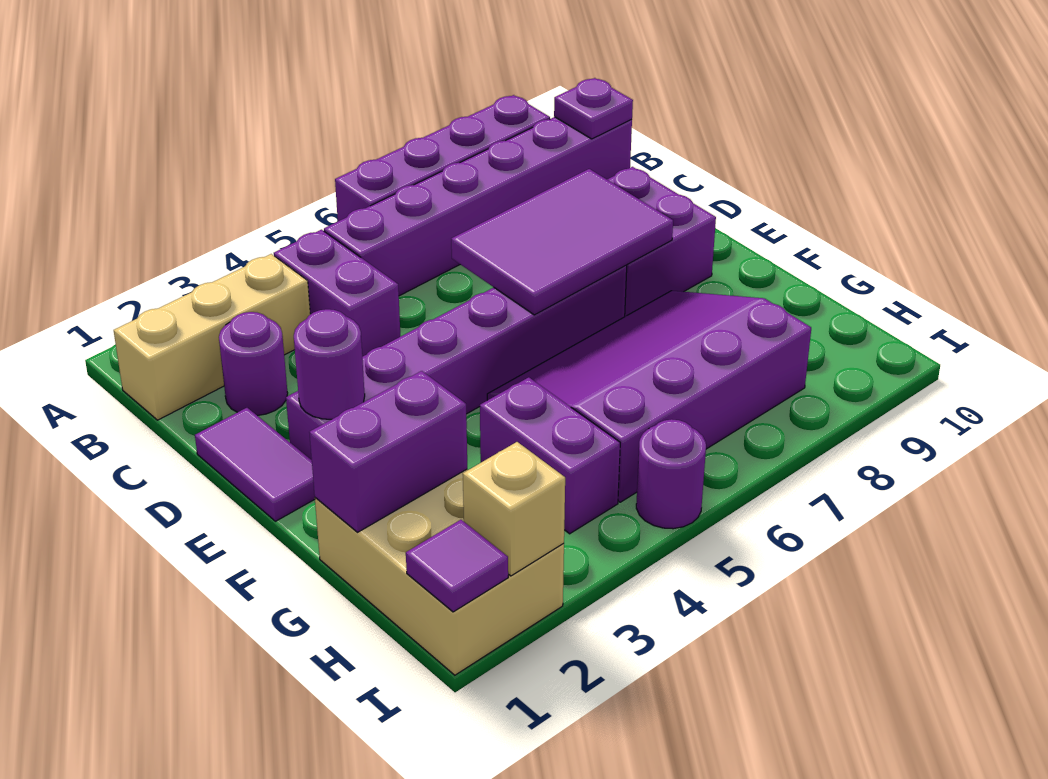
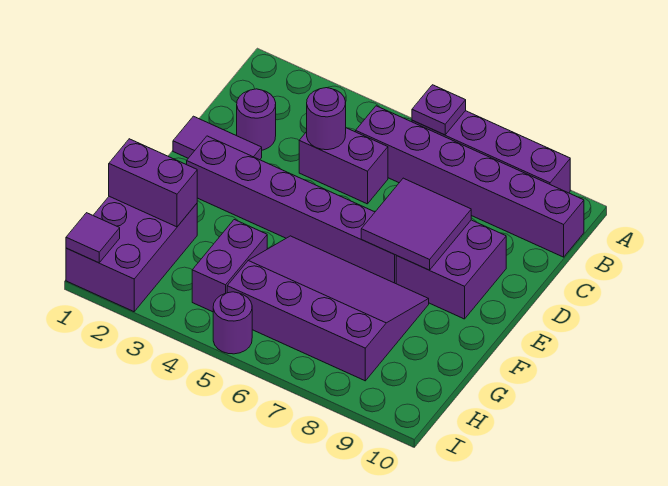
tan 1x3 brick [114,254,310,420] -> none
purple 1x2 brick [274,230,400,357] -> purple 1x2 brick turned to [299,128,388,204]
purple 1x1 plate [554,78,633,139] -> purple 1x1 plate moved to [412,85,466,135]
purple 1x2 tile [195,408,315,521] -> purple 1x2 tile turned to [173,116,262,160]
purple 2x3 tile [451,169,673,315] -> purple 2x2 tile [361,178,471,270]
purple 1x1 round brick [294,309,365,419] -> purple 1x1 round brick moved to [307,88,346,150]
tan 2x3 brick [315,469,564,675] -> purple 2x3 brick [66,196,197,312]
tan 1x1 brick [463,442,565,576] -> none

